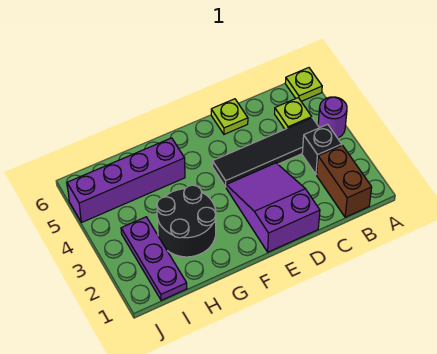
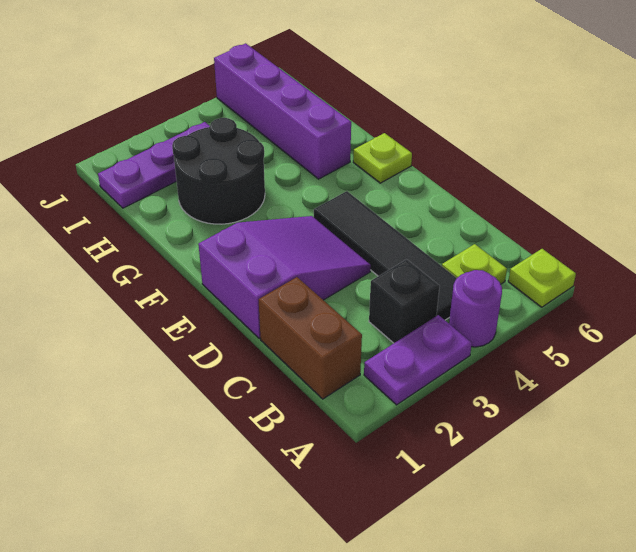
none -> purple 1x2 plate [364,315,472,405]
brown 1x2 brick [317,145,372,217] -> brown 1x2 brick turned to [259,277,362,399]
lime 1x1 plate [211,99,248,134] -> lime 1x1 plate moved to [353,133,412,183]

